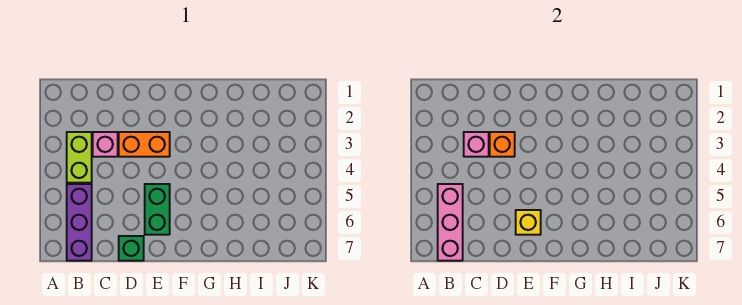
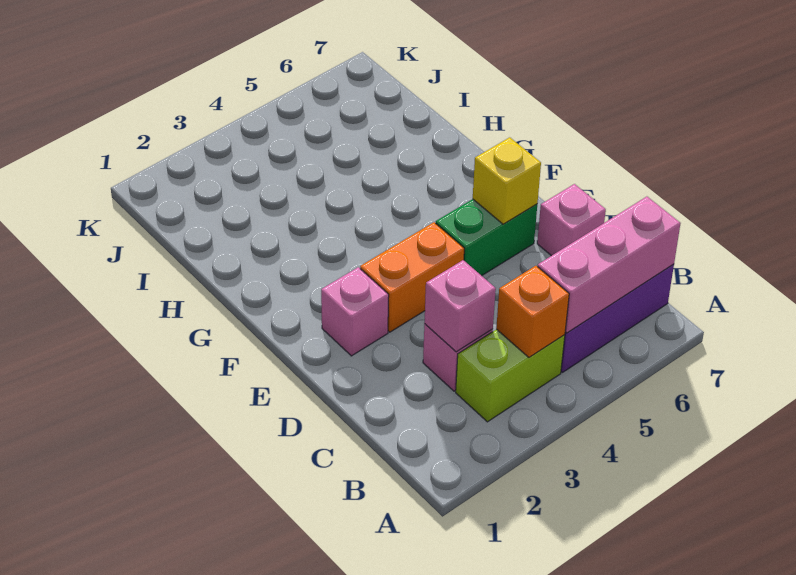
orange 1x2 brick [119,132,170,157] -> orange 1x2 brick turned to [360,222,464,332]
orange 1x1 brick [490,132,515,157] -> orange 1x1 brick moved to [496,266,569,357]
green 1x1 brick [119,236,144,261] -> pink 1x1 brick [537,184,606,256]
none -> pink 1x1 brick [321,267,389,356]

